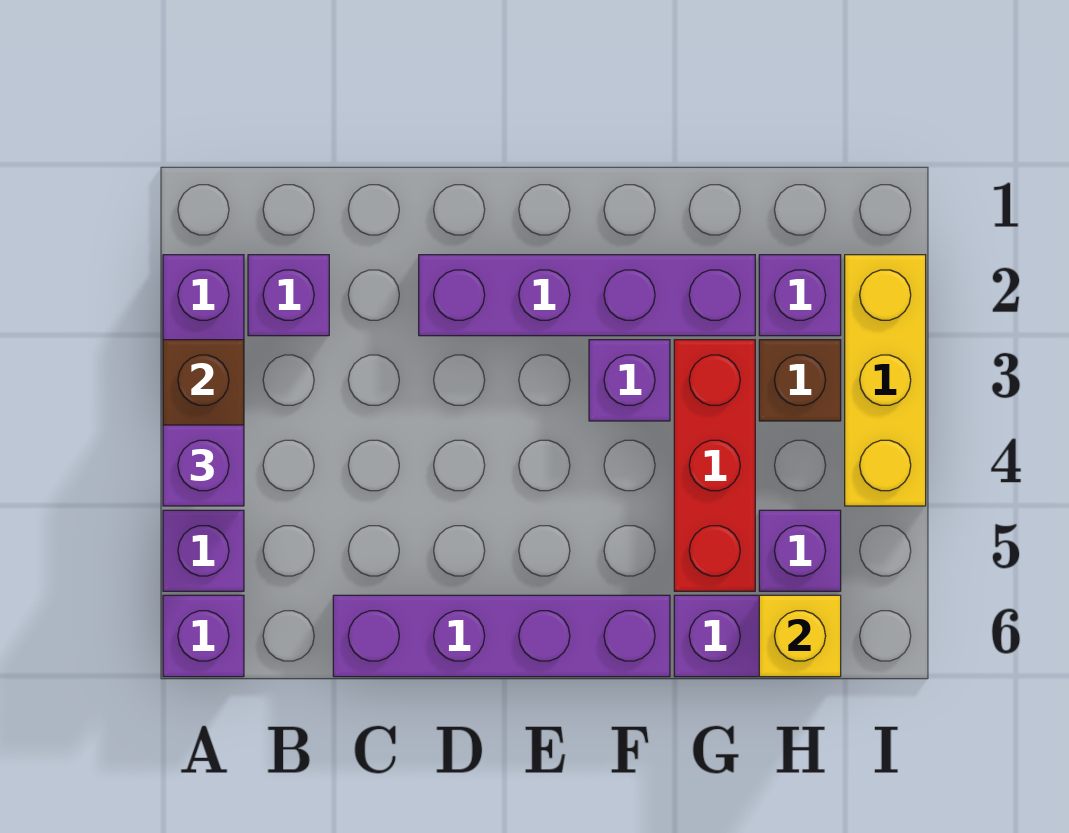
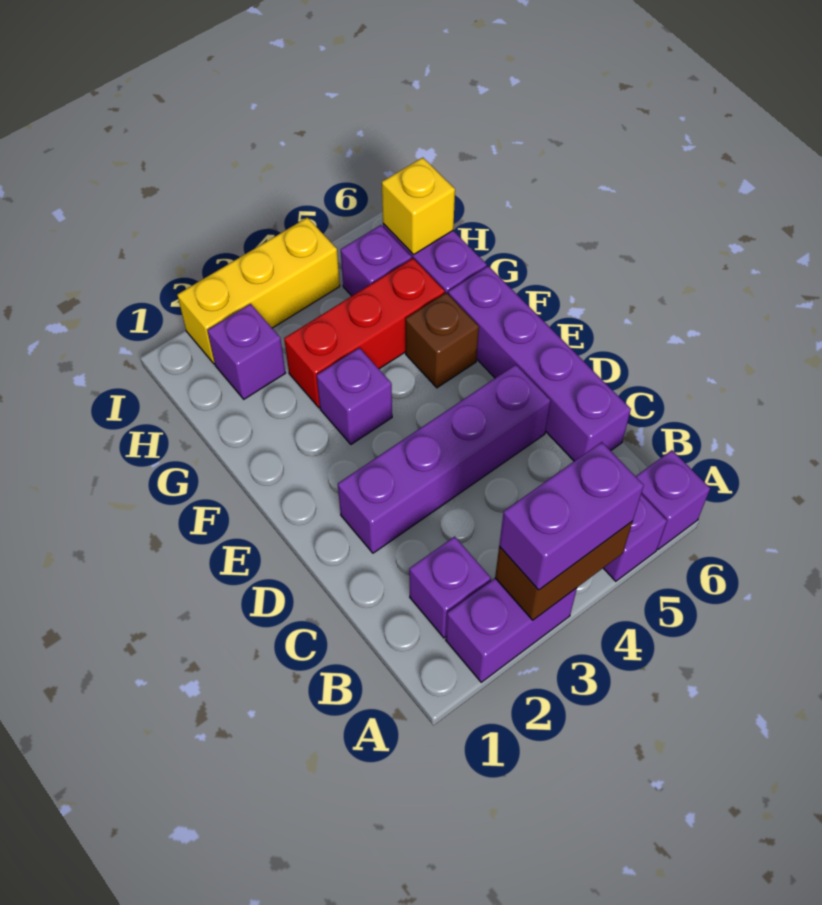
purple 1x1 brick [163,425,244,506] -> purple 1x2 brick [499,442,644,590]
purple 1x4 brick [419,255,755,336] -> purple 1x4 brick turned to [338,365,551,553]
brown 1x1 brick [759,340,841,421] -> brown 1x1 brick moved to [406,293,479,388]

